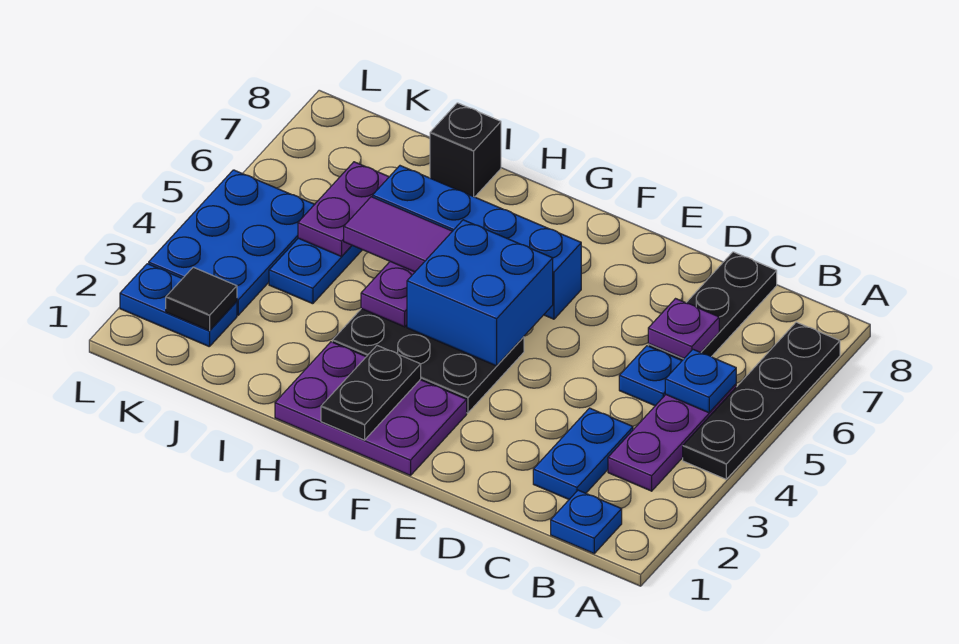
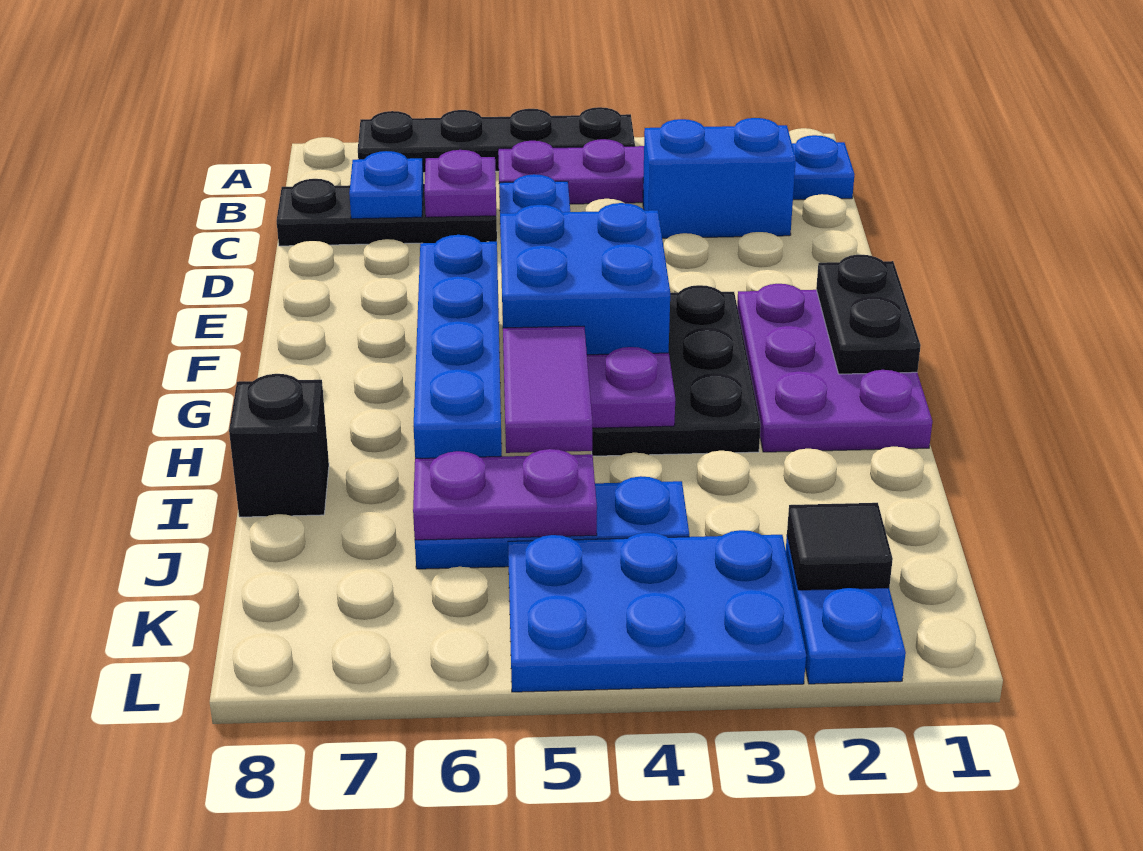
blue 1x1 plate [665,349,736,413] -> blue 1x1 plate moved to [349,151,423,219]
blue 1x2 plate [533,408,633,499] -> blue 1x2 brick [643,118,796,238]
black 1x2 plate [321,346,421,440] -> black 1x2 plate turned to [816,255,921,374]

